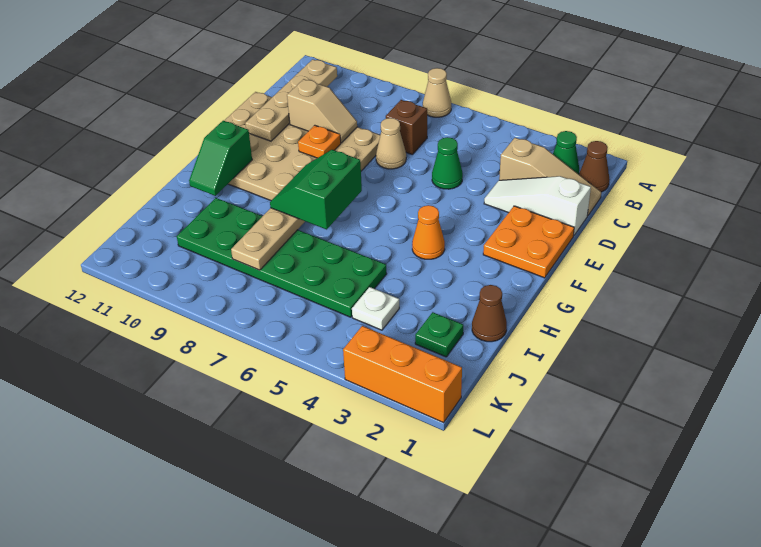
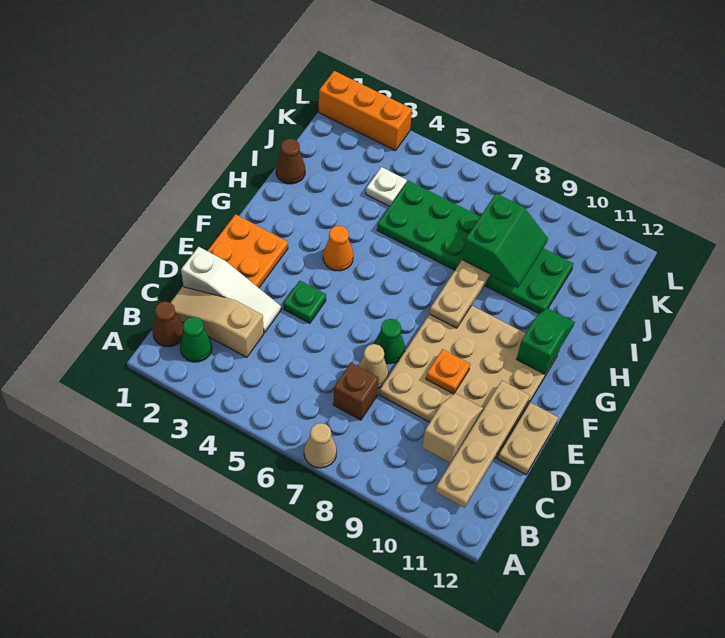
green 1x1 cone [432,137,463,189] -> green 1x1 cone moved to [374,319,405,364]
tan 1x2 slope [287,79,357,143] -> tan 1x2 slope turned to [422,393,483,463]
green 2x2 slope [270,150,362,229] -> green 2x2 slope moved to [462,193,548,288]
green 1x1 plate [415,312,463,357] -> green 1x1 plate moved to [283,281,326,323]

